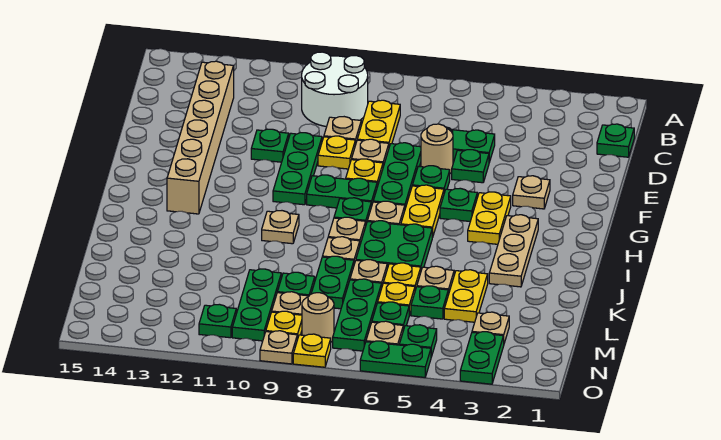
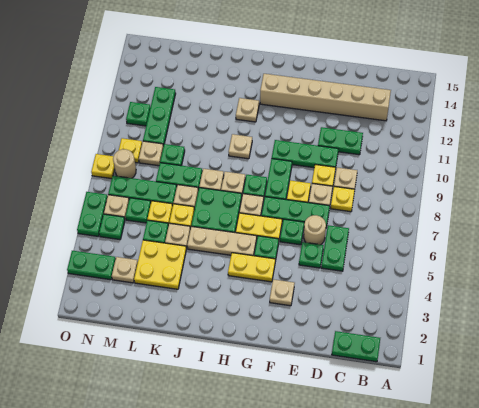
white 2x2 round brick [302,52,368,127] -> none
green 1x1 plate [597,124,634,157] -> green 1x2 plate [332,331,380,362]
yellow 1x2 plate [357,100,400,147] -> yellow 1x1 plate [331,187,355,212]
green 1x1 plate [251,129,289,162] -> green 1x2 plate [318,127,363,155]
tan 1x3 plate [489,215,538,287] -> tan 1x3 plate moved to [187,226,257,256]
yellow 1x2 plate [444,270,488,322] -> yellow 2x2 plate [134,240,186,289]
green 1x3 plate [232,269,281,341] -> green 1x3 plate turned to [143,87,176,145]
tan 1x1 plate [260,331,297,364] -> tan 1x1 plate moved to [236,98,259,122]

